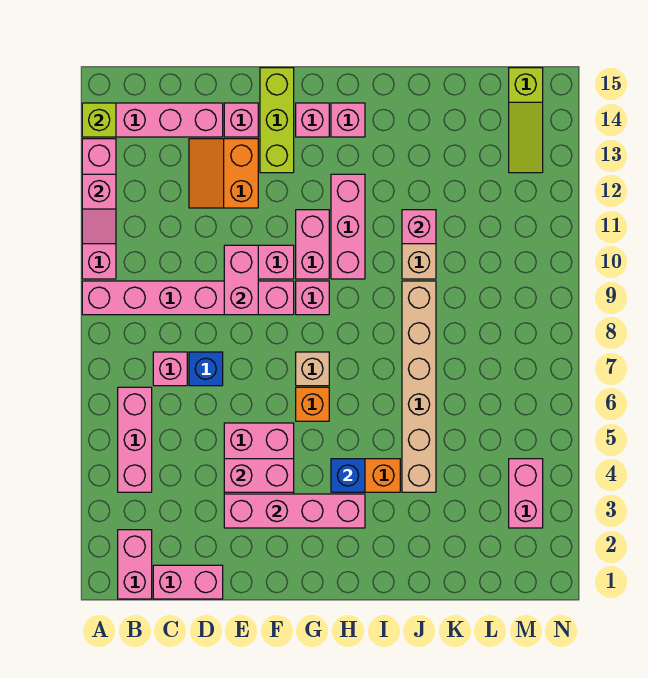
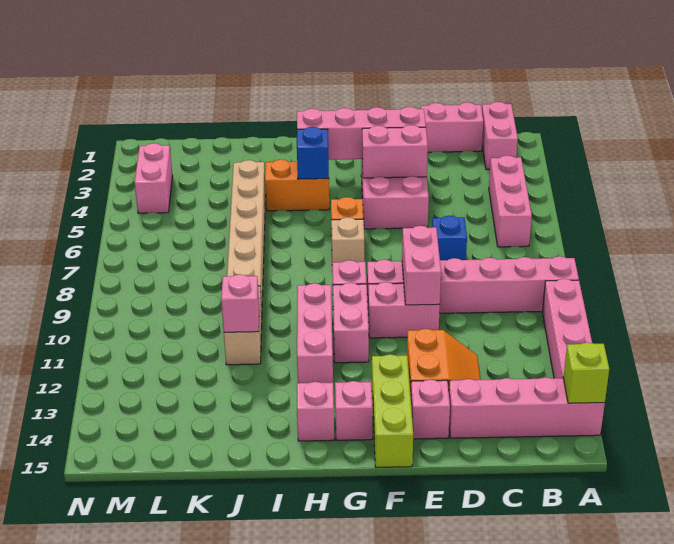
pink 1x2 slope [82,174,116,244] -> none
pink 1x1 brick [153,352,187,386] -> none
lime 1x3 slope [509,68,543,173] -> none

